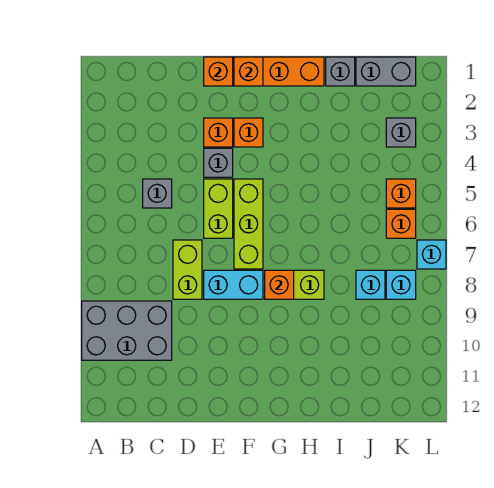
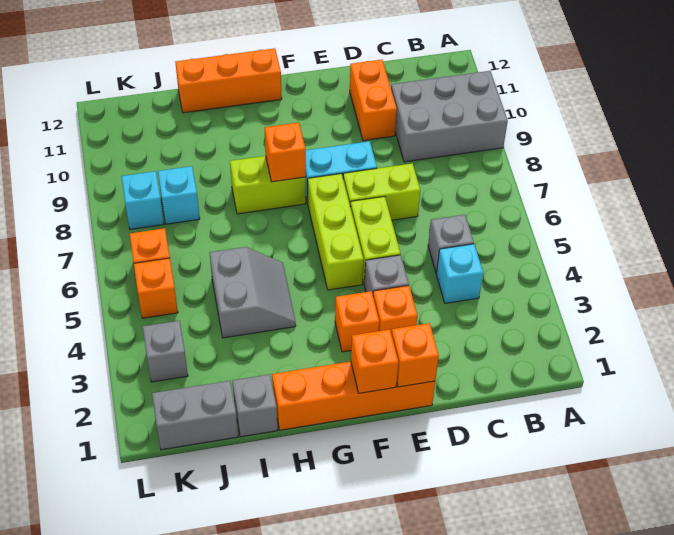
lime 1x2 brick [173,240,202,299] -> lime 1x2 brick turned to [343,163,420,220]
none -> orange 1x2 brick [350,60,397,140]
none -> orange 1x3 brick [175,48,282,113]
none -> grey 2x2 slope [210,247,296,338]
cyan 1x1 brick [417,240,446,269] -> cyan 1x1 brick moved to [437,244,483,303]

